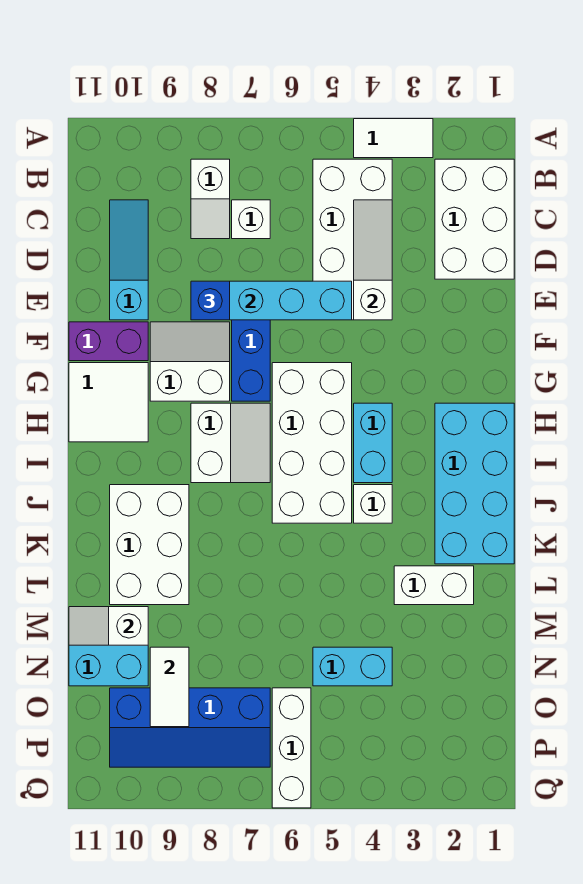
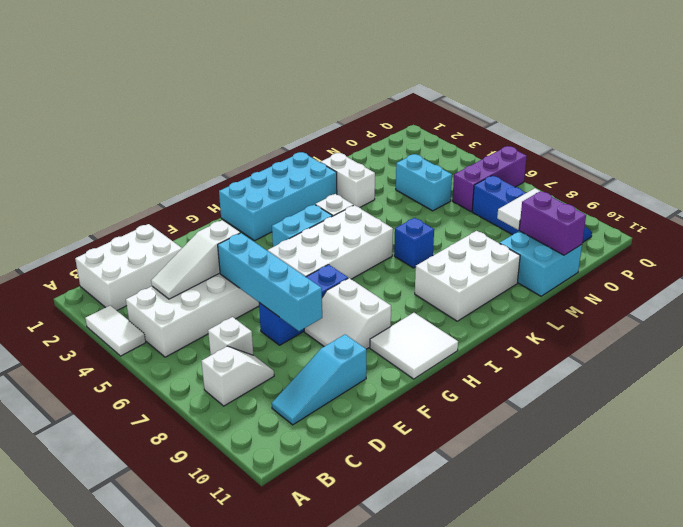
blue 1x1 brick [191,281,230,320] -> blue 1x1 brick moved to [394,218,434,268]
purple 1x2 brick [69,322,148,361] -> purple 1x2 brick moved to [519,191,586,255]
white 2x2 slope [191,403,270,483] -> none
white 1x2 slope [69,607,148,645] -> none
white 1x3 brick [272,688,311,808] -> purple 1x3 brick [452,146,527,212]

